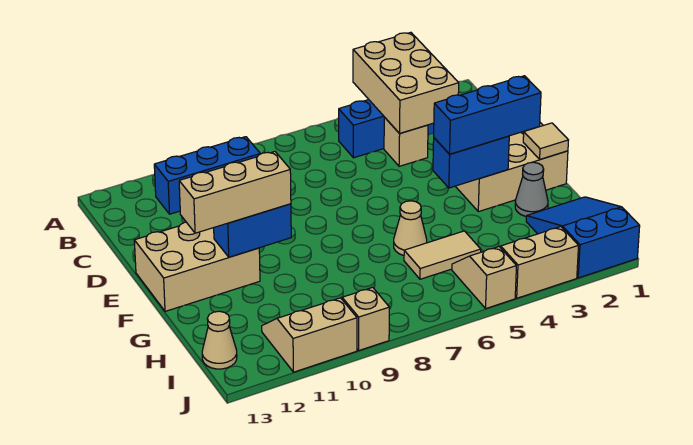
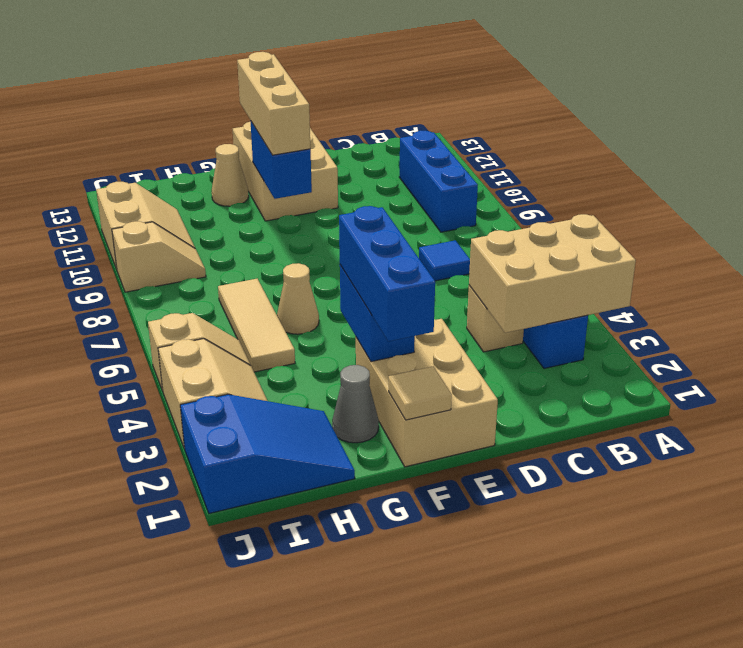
none -> blue 1x1 tile [419,240,470,281]
tan 1x2 tile [404,231,481,279] -> tan 1x3 tile [218,279,295,372]
tan 1x1 cone [202,311,237,369] -> tan 1x1 cone moved to [212,144,249,206]

